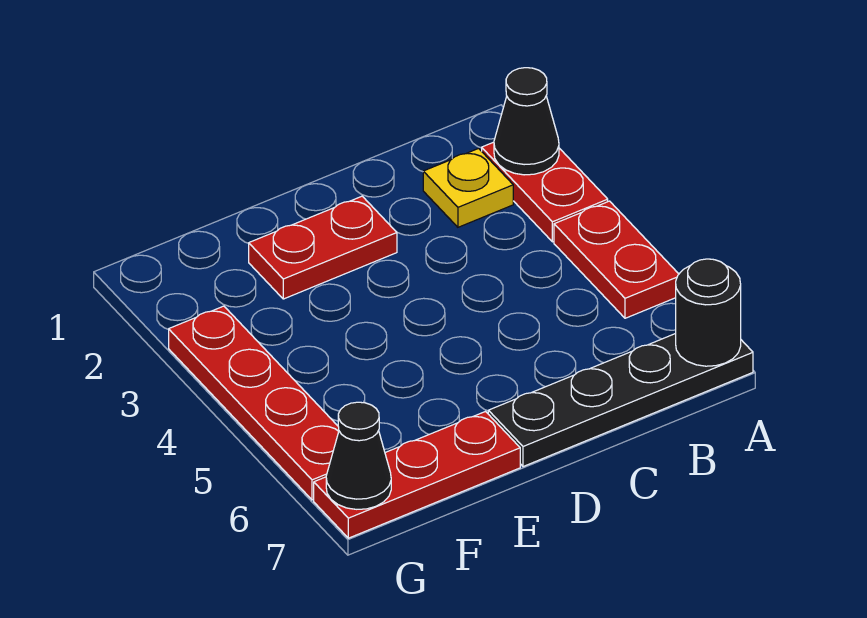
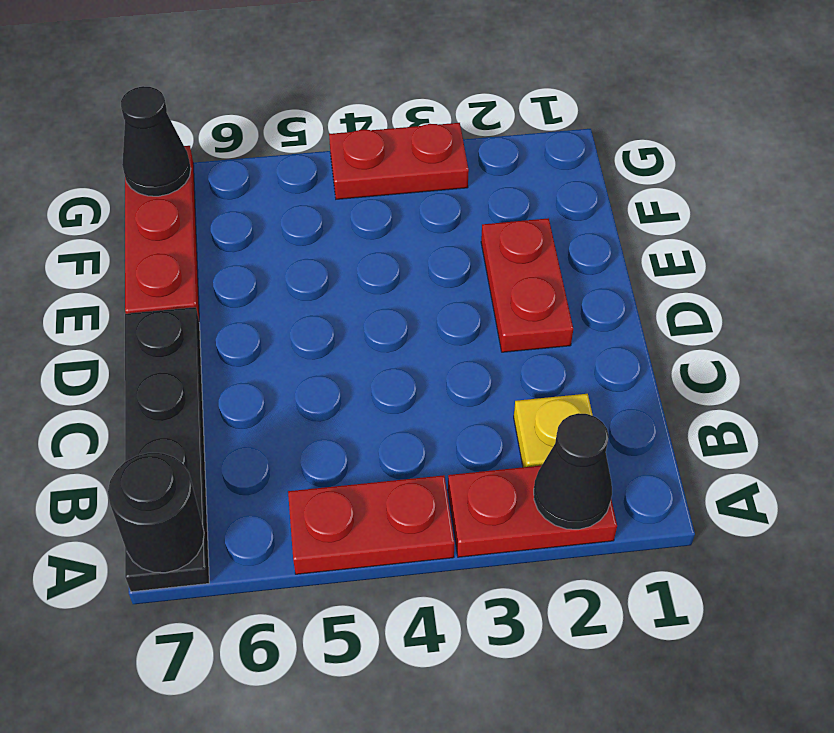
red 1x4 plate [169,306,339,500] -> red 1x2 plate [329,123,469,199]

